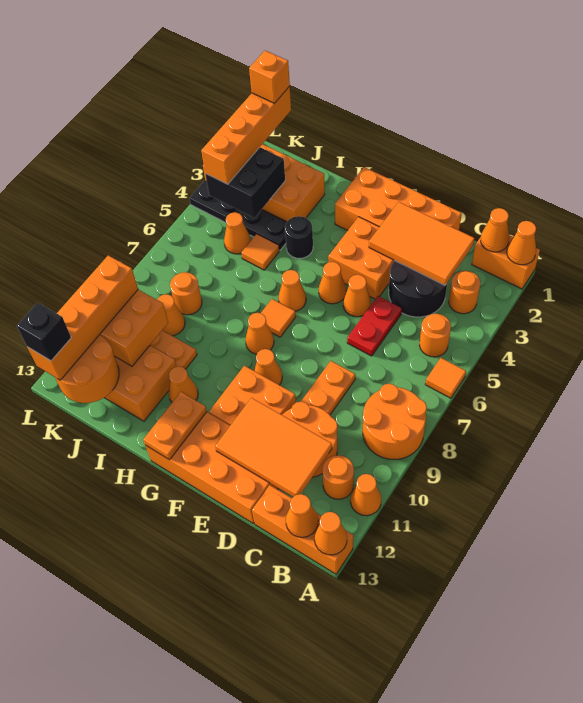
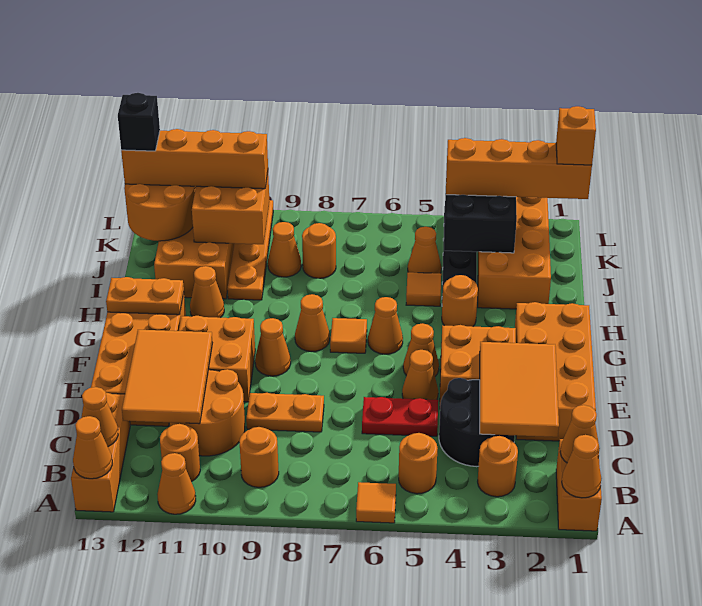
orange 2x2 round brick [363,384,427,459] -> orange 1x1 round brick [239,427,279,487]
black 1x1 round brick [285,216,313,258] -> orange 1x1 round brick [442,275,478,327]

